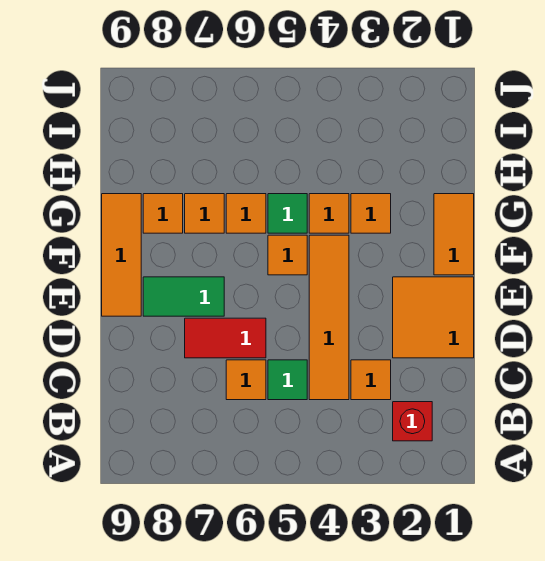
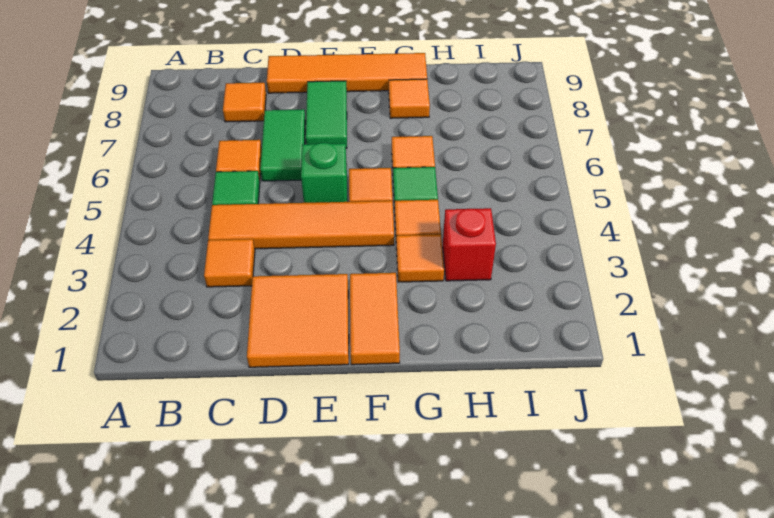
red 1x1 brick [393,402,432,441] -> red 1x1 brick moved to [443,208,496,281]
red 1x2 tile [185,318,266,358] -> green 1x2 tile [260,109,306,181]
none -> green 1x1 brick [301,143,348,203]
orange 1x3 tile [102,194,141,316] -> orange 1x4 tile [267,53,427,93]
orange 1x2 tile [434,194,474,275] -> orange 1x2 tile turned to [350,273,400,365]
orange 1x1 tile [185,194,224,233] -> orange 1x1 tile moved to [223,83,266,122]

